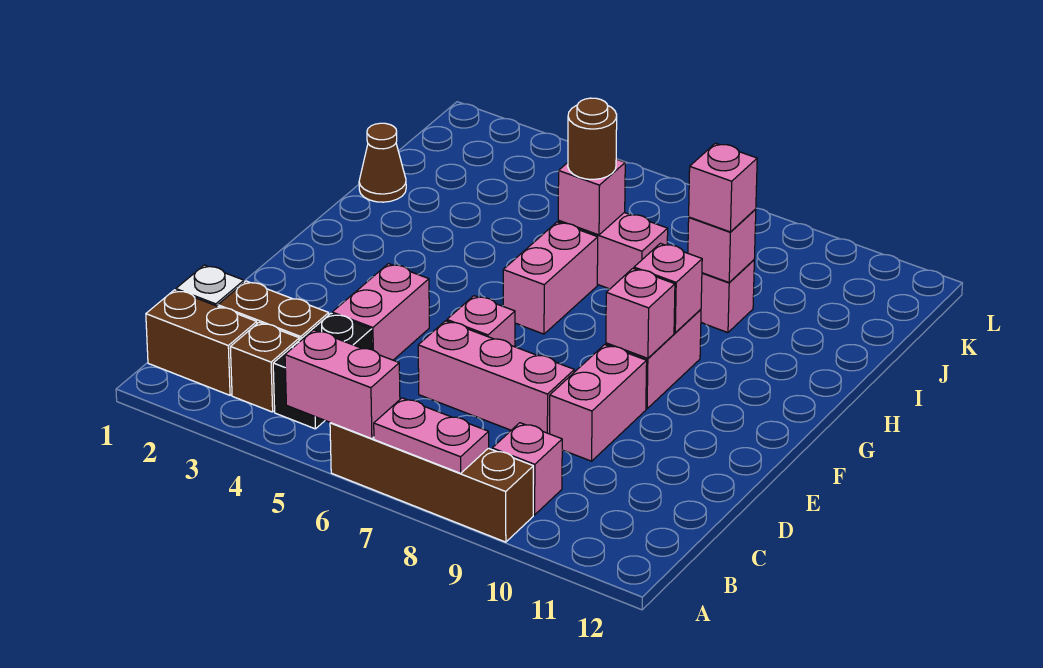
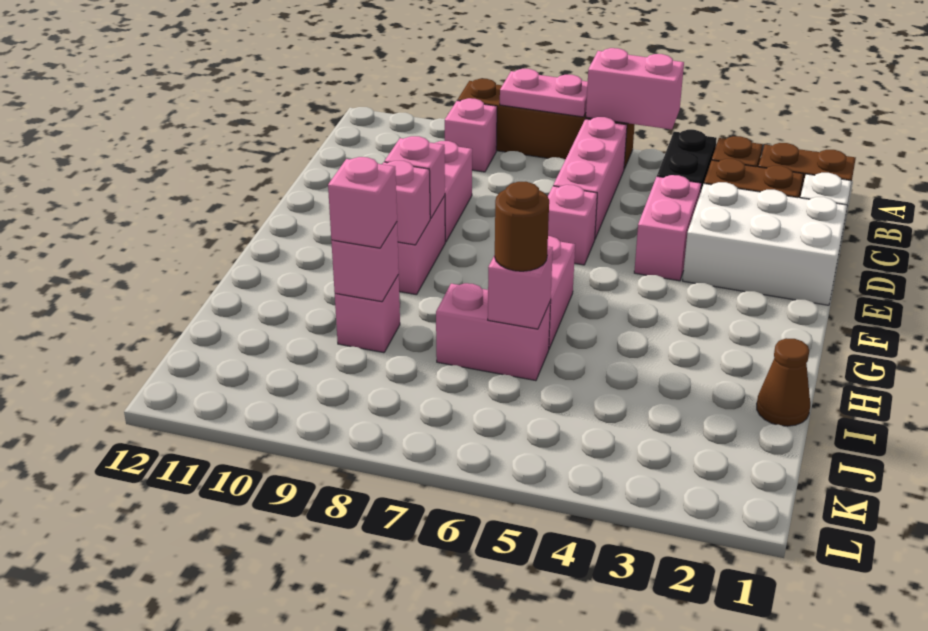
none -> white 2x3 brick [683,182,847,305]
pink 1x3 brick [418,321,574,434] -> pink 1x3 brick turned to [553,117,627,238]

